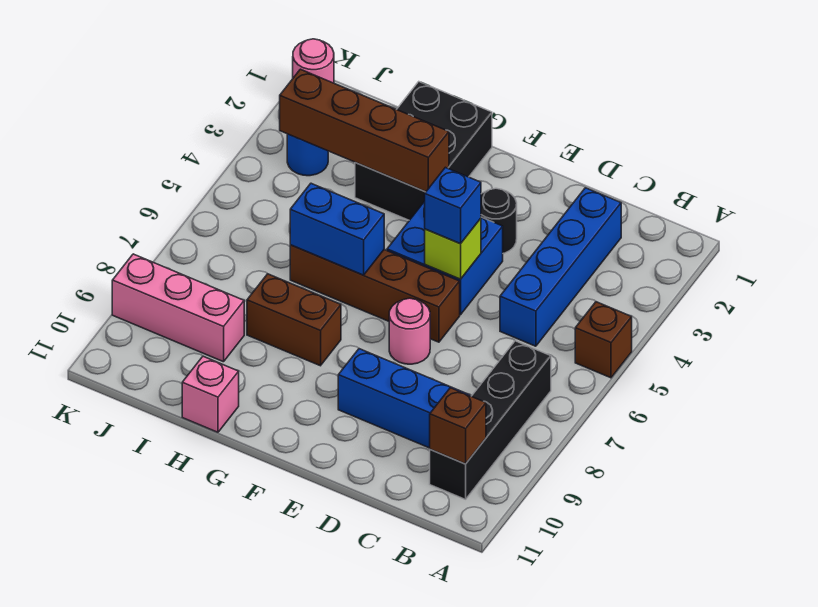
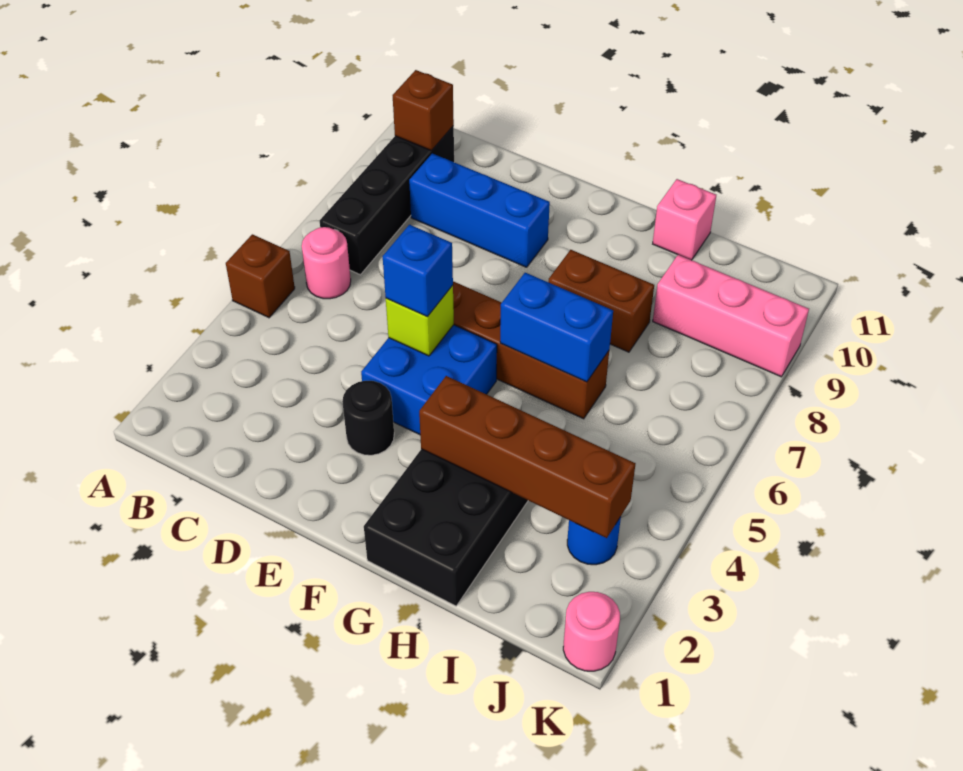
blue 1x4 brick [500,188,621,346] -> none
pink 1x1 round brick [389,298,430,364] -> pink 1x1 round brick moved to [302,227,351,299]

